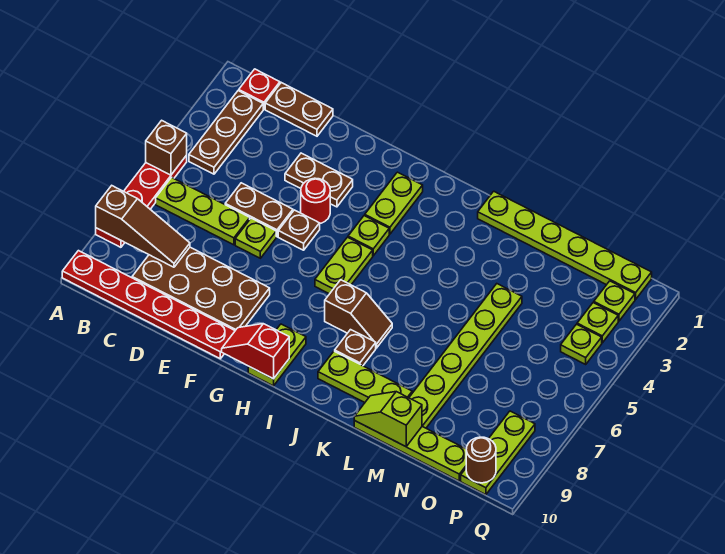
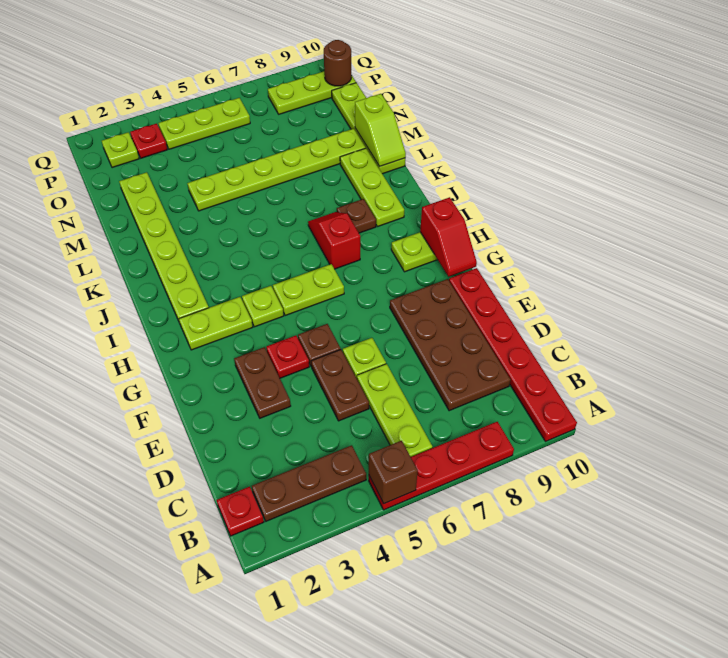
brown 1x3 slope [96,186,190,267] -> none
brown 1x2 plate [265,83,333,136] -> none
red 1x1 round brick [301,178,330,223] -> red 1x1 plate [266,336,309,378]
brown 1x2 slope [325,280,392,348] -> red 1x2 slope [308,212,360,269]
lime 1x6 plate [478,191,652,299] -> lime 1x6 plate moved to [119,172,209,323]
lime 1x1 plate [577,303,618,343] -> red 1x1 plate [130,123,168,158]
lime 1x1 plate [561,324,602,364] -> lime 1x3 plate [158,98,250,149]

